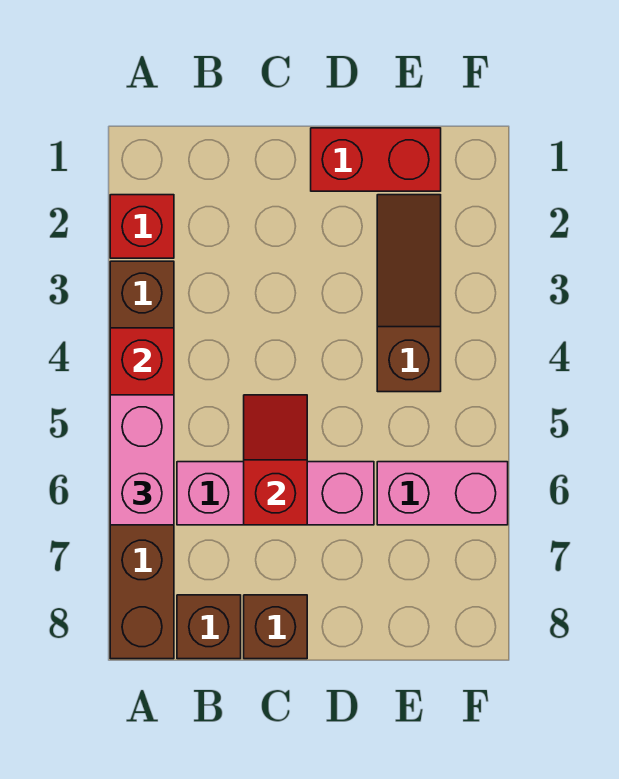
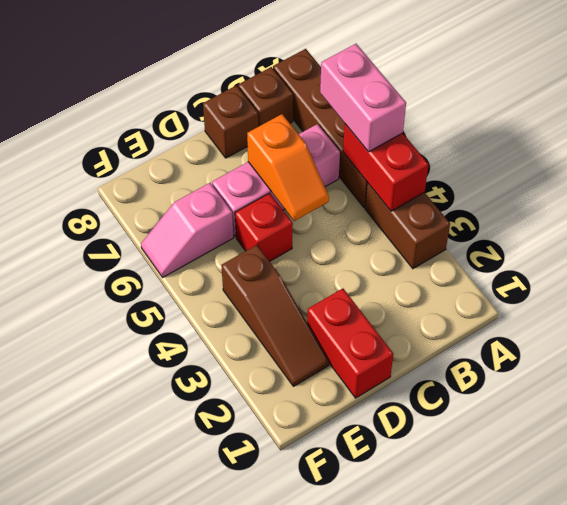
red 1x1 brick [110,195,174,258] -> red 1x1 brick moved to [235,193,293,261]
red 1x2 slope [244,395,307,525] -> orange 1x2 slope [247,114,329,221]
red 1x2 brick [311,128,441,191] -> red 1x2 brick turned to [307,288,393,398]
pink 1x2 brick [377,462,508,525] -> pink 1x2 slope [141,183,233,277]

